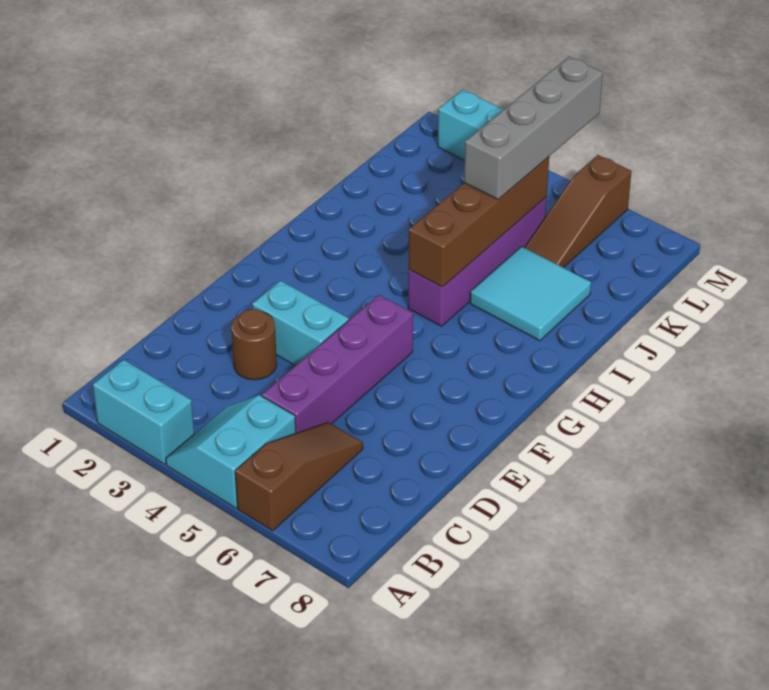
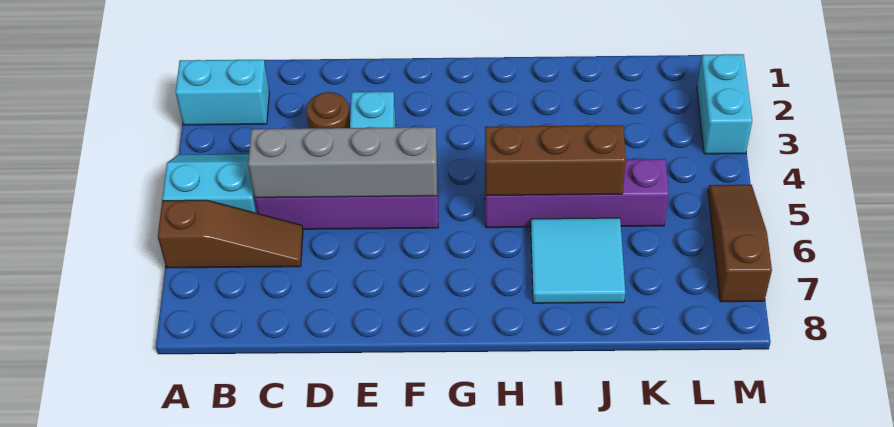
cyan 1x2 brick [93,360,194,464] -> cyan 1x2 brick turned to [176,60,269,125]
brown 1x4 brick [408,157,549,287] -> brown 1x3 brick [485,125,626,196]
grey 1x4 brick [464,57,603,200] -> grey 1x4 brick moved to [248,127,437,198]
brown 1x3 slope [525,155,632,268] -> brown 1x3 slope turned to [708,185,772,302]

